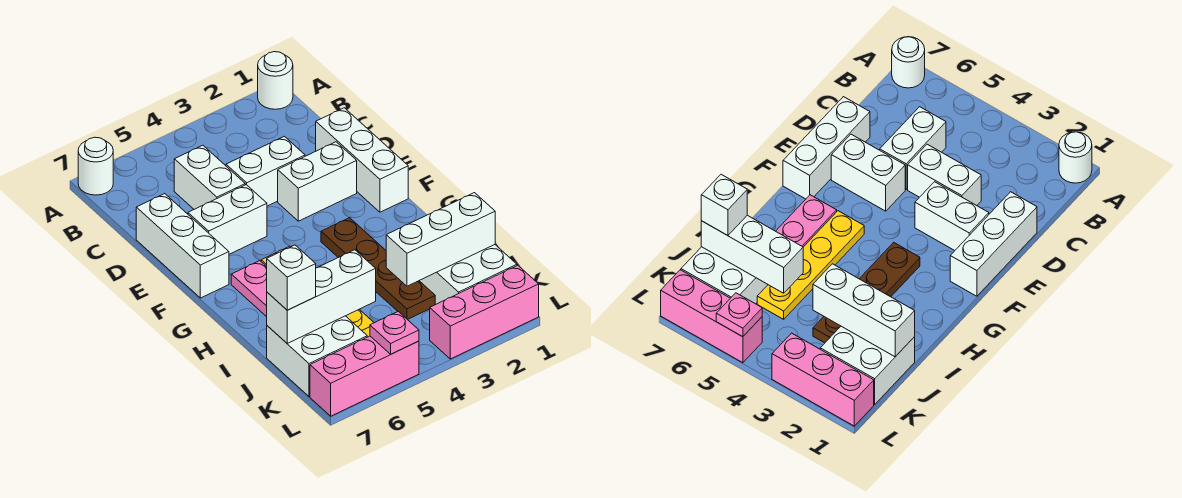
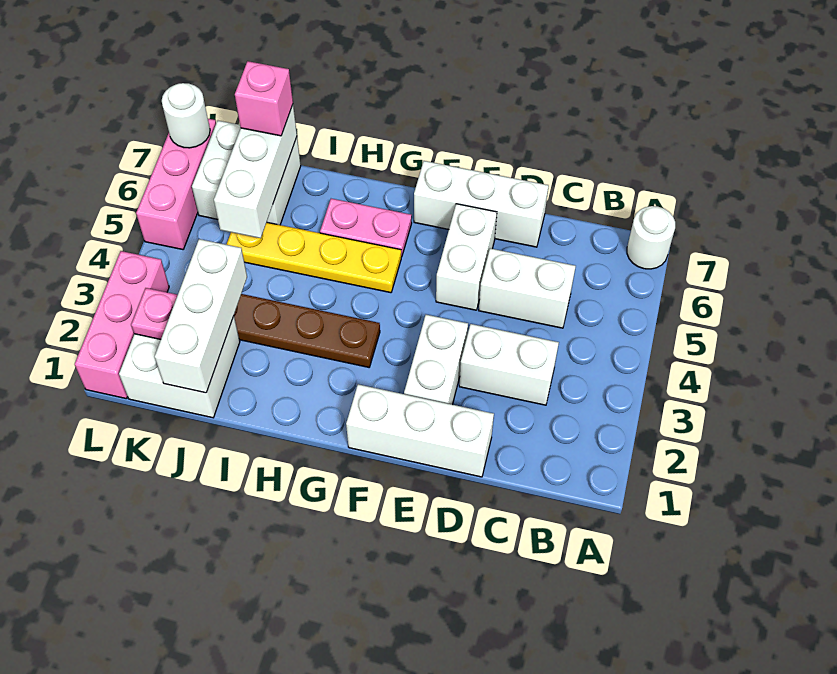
white 1x1 round brick [258,52,293,109] -> white 1x1 round brick moved to [162,83,210,148]
white 1x2 brick [226,136,305,206] -> white 1x2 brick turned to [459,324,559,405]
white 1x1 brick [267,245,316,310] -> pink 1x1 brick [235,61,293,136]
pink 1x1 plate [370,311,419,354] -> pink 1x1 plate moved to [131,288,178,339]

